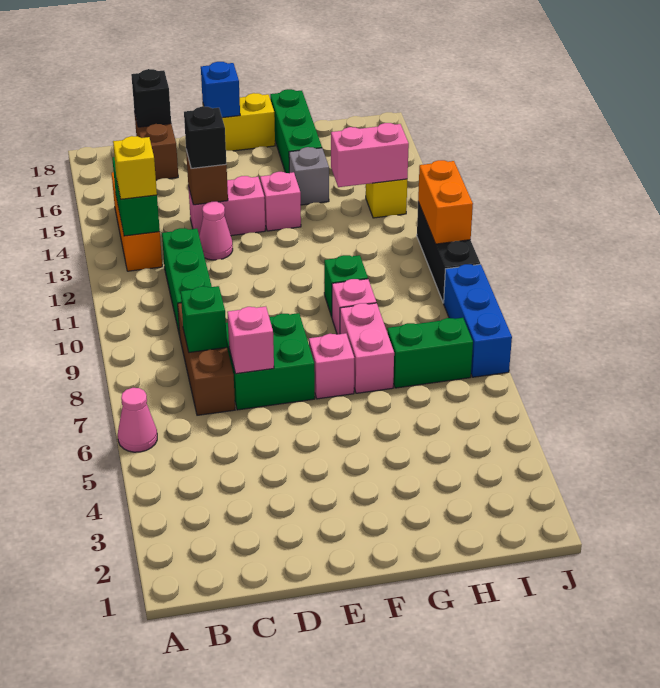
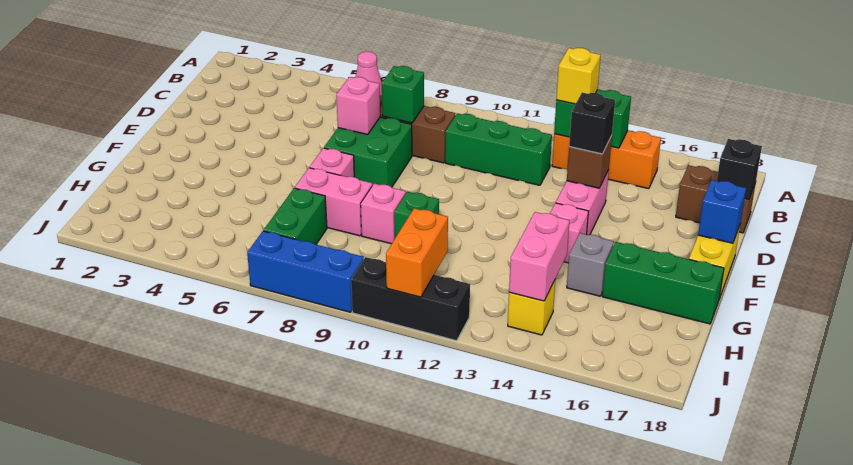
pink 1x1 cone [199,202,233,260] -> none
orange 1x2 brick [418,160,473,244] -> orange 1x2 brick turned to [386,208,448,297]

